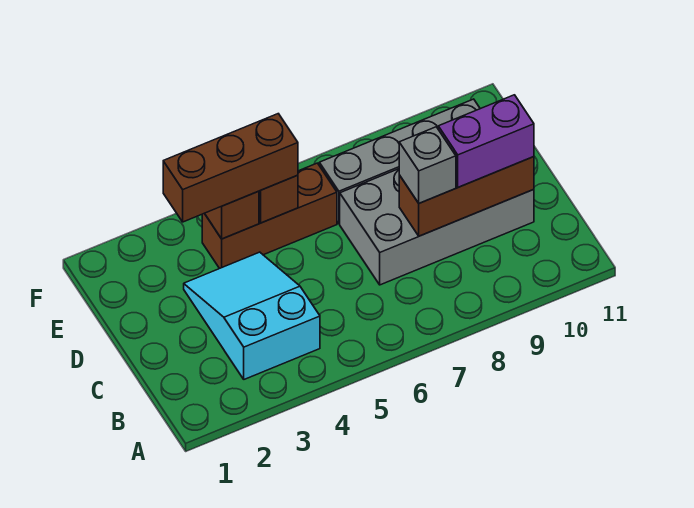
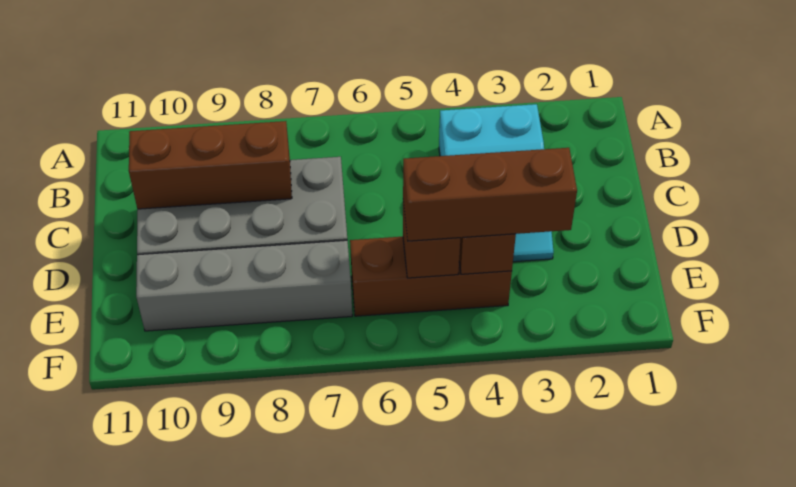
grey 1x1 brick [399,127,456,203] -> none
purple 1x2 brick [438,95,534,187] -> none

